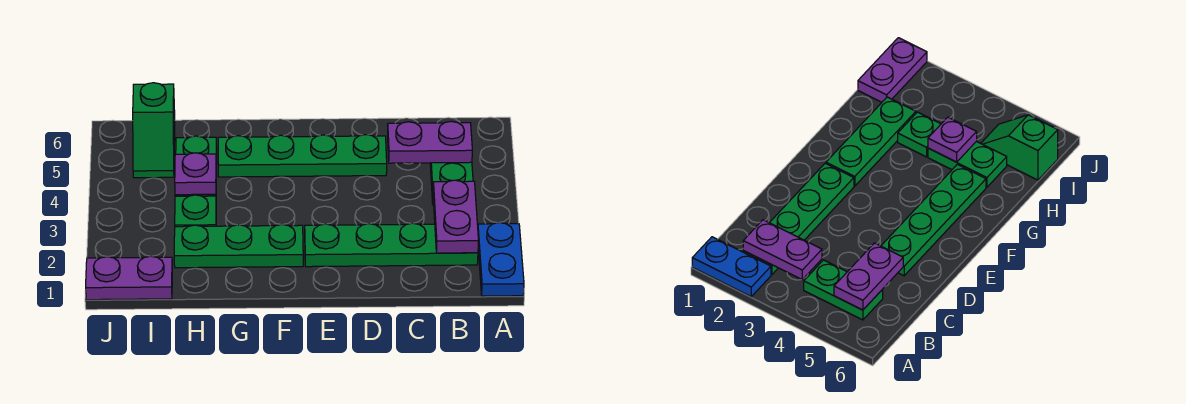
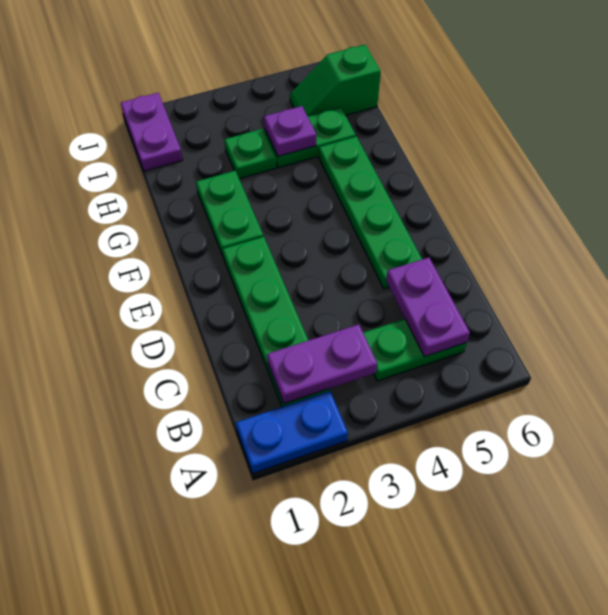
green 1x3 plate [174,225,303,268] -> green 1x2 plate [196,171,263,256]

